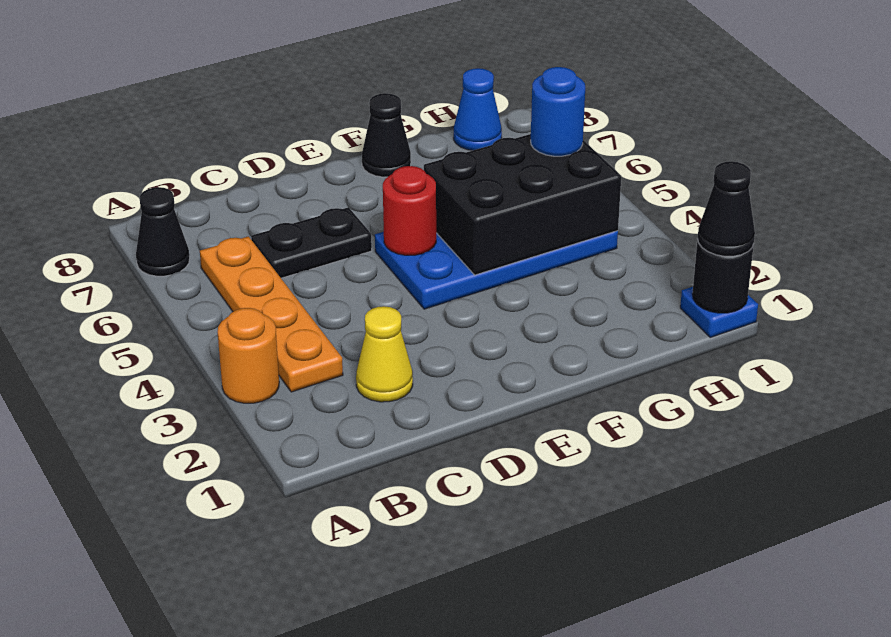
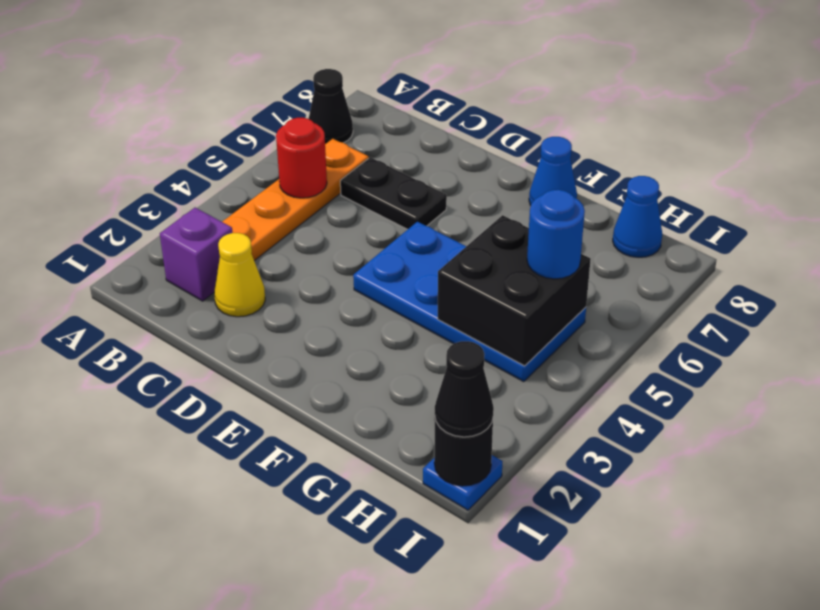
orange 1x1 round brick [218,308,279,403] -> none
none -> purple 1x1 brick [160,208,233,301]
red 1x1 round brick [383,166,436,255] -> red 1x1 round brick moved to [276,118,327,198]
black 2x3 brick [424,134,621,275] -> black 2x2 brick [438,215,591,366]
black 1x1 cone [362,93,411,177] -> blue 1x1 cone [529,137,577,205]

